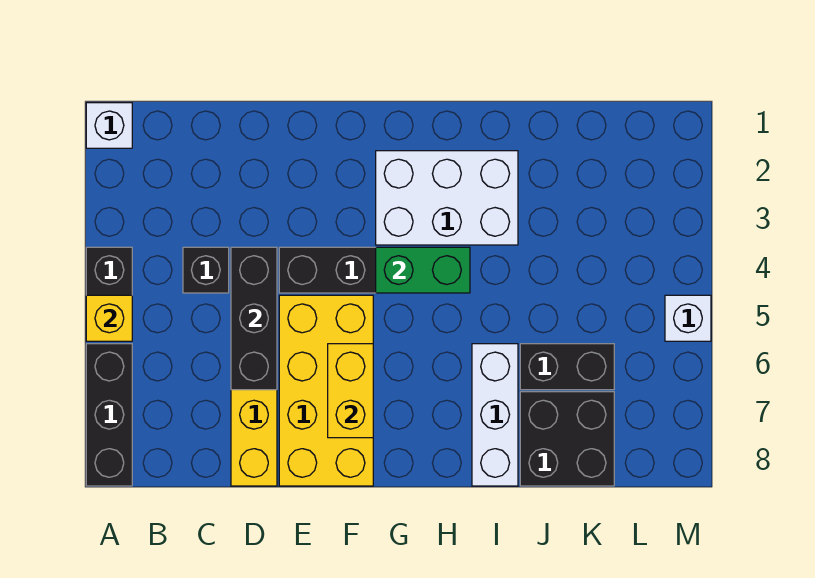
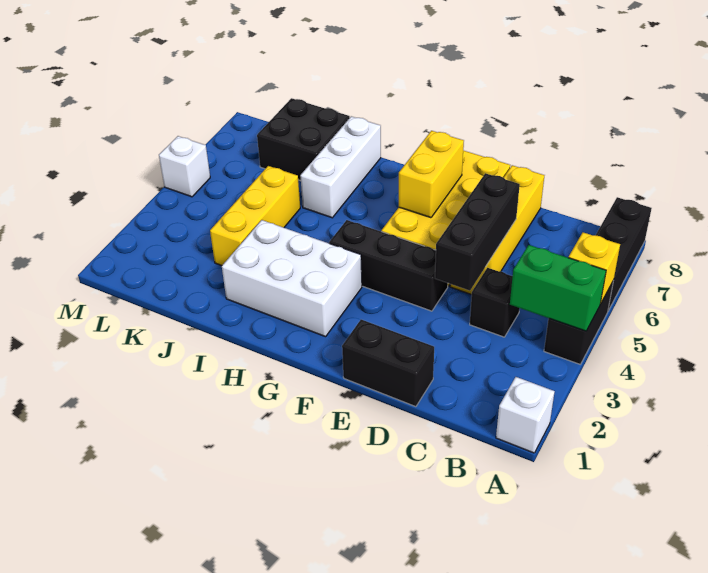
green 1x2 brick [376,247,470,293] -> green 1x2 brick moved to [510,245,606,331]
none -> yellow 1x3 brick [210,166,300,266]
black 1x2 brick [520,344,614,390] -> black 1x2 brick moved to [342,320,434,407]

